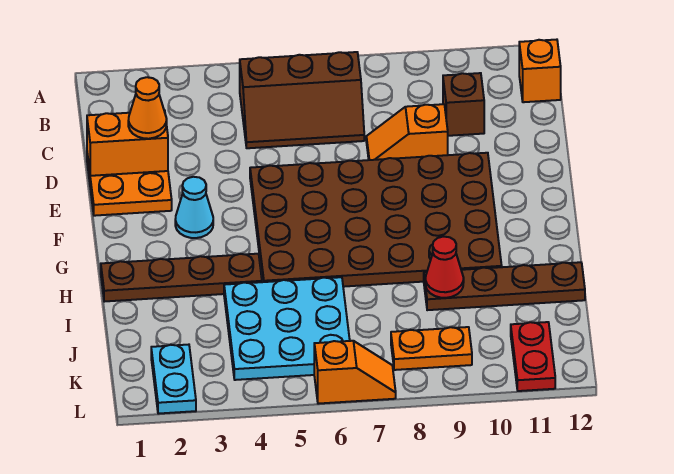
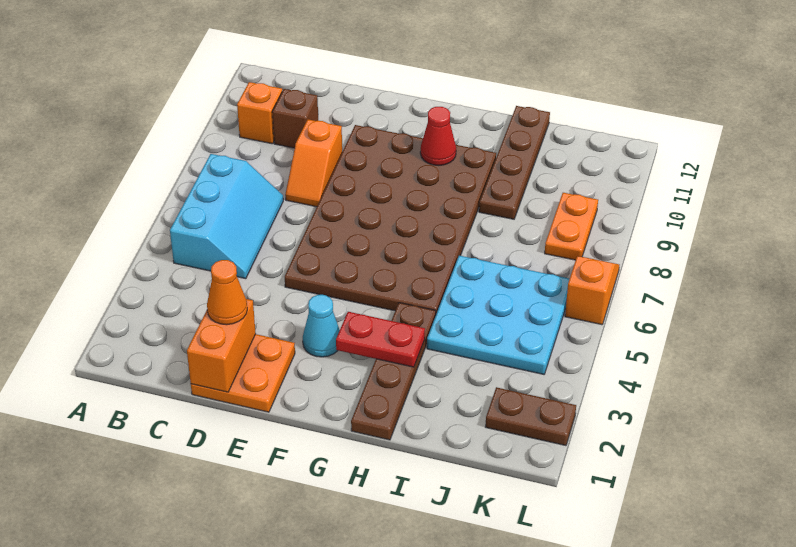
brown 2x3 slope [240,52,364,148] -> cyan 2x3 slope [170,154,283,279]
orange 1x1 brick [519,40,561,102] -> orange 1x1 brick moved to [237,82,282,144]
red 1x1 cone [425,237,464,298] -> red 1x1 cone moved to [420,107,456,165]
cyan 1x2 plate [151,345,196,414] -> brown 1x2 plate [486,387,576,446]
red 1x2 plate [511,322,555,391] -> red 1x2 plate moved to [336,312,425,367]

